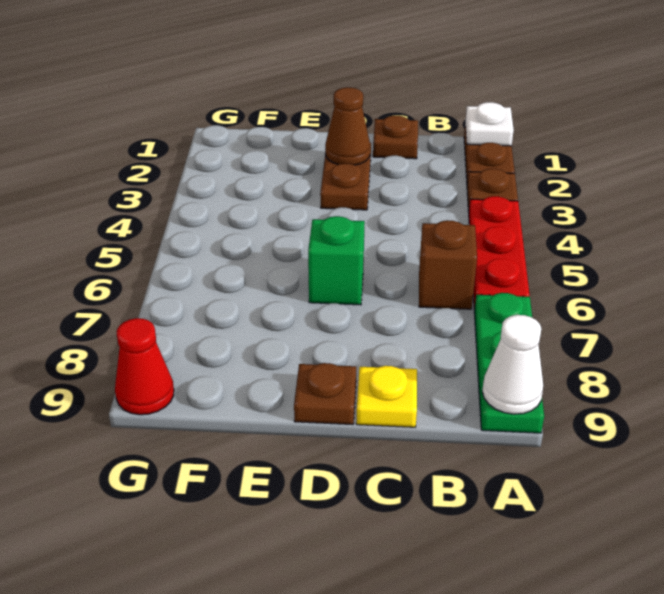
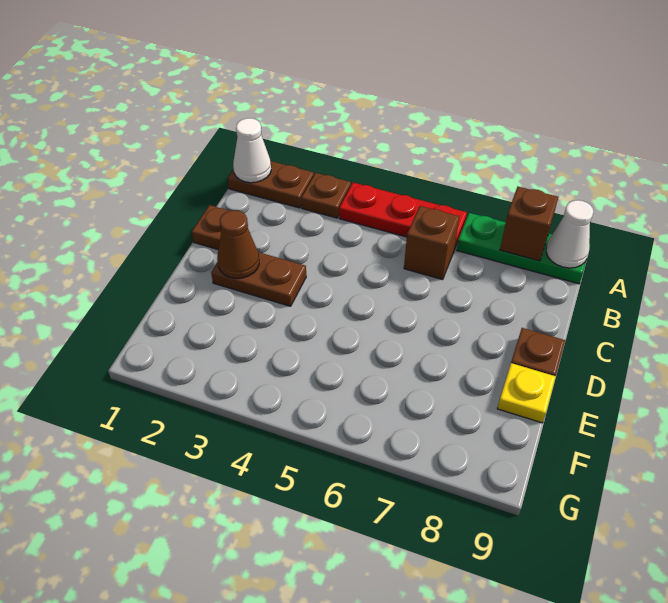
white 1x1 plate [465,102,514,146] -> white 1x1 cone [233,118,271,183]
none -> brown 1x1 brick [500,187,558,261]
yellow 1x1 plate [356,366,417,427] -> yellow 1x1 plate moved to [497,363,556,423]
green 1x1 brick [308,216,365,305] -> none
red 1x1 cone [115,318,174,415] -> none

